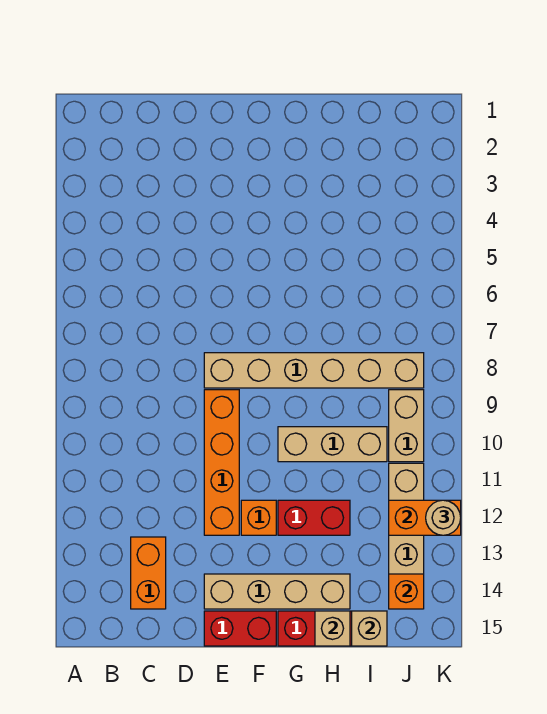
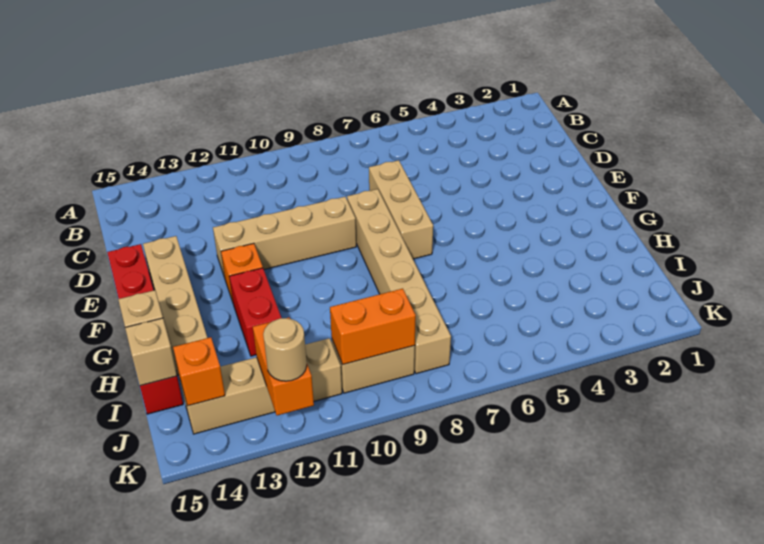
orange 1x2 brick [131,537,166,609] -> orange 1x2 brick moved to [330,289,416,365]
orange 1x4 brick [204,390,239,535] -> tan 1x4 brick [213,197,356,278]
tan 1x3 brick [278,427,387,462] -> tan 1x3 brick moved to [369,160,433,259]

